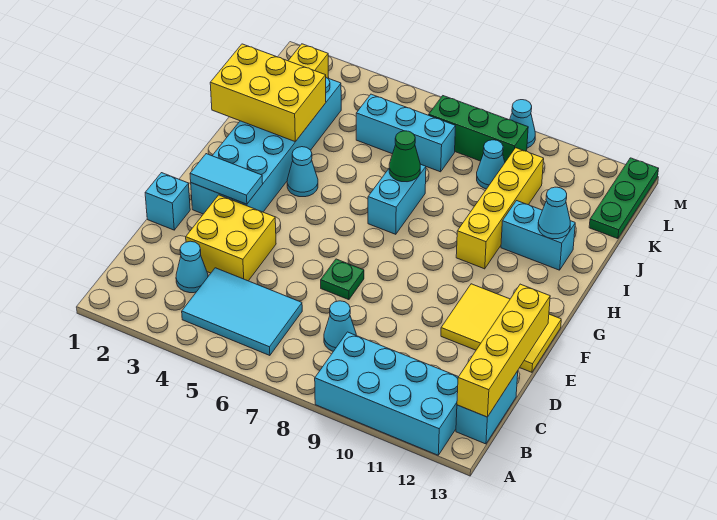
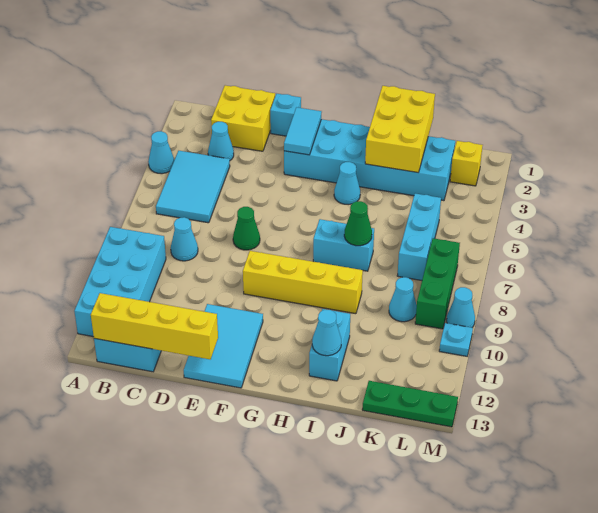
none -> cyan 1x1 cone [148,131,174,174]
yellow 2x2 brick [186,195,276,281] -> yellow 2x2 brick moved to [211,85,275,151]
green 1x1 plate [321,259,364,300] -> green 1x1 cone [233,207,260,250]
yellow 2x3 tile [441,284,561,372] -> cyan 2x3 tile [184,304,263,388]
yellow 1x4 brick [456,148,544,269] -> yellow 1x4 brick moved to [243,251,363,314]
none -> cyan 1x1 plate [439,323,473,356]

